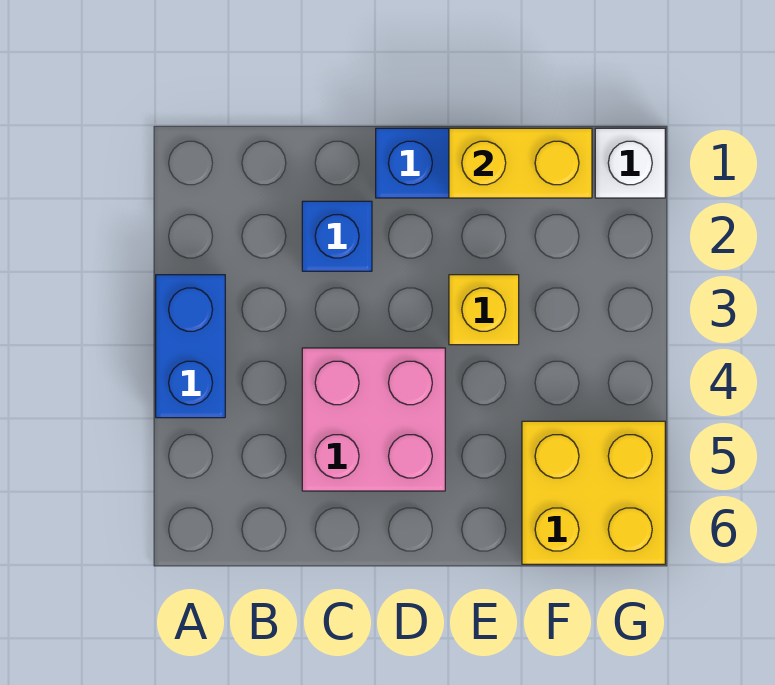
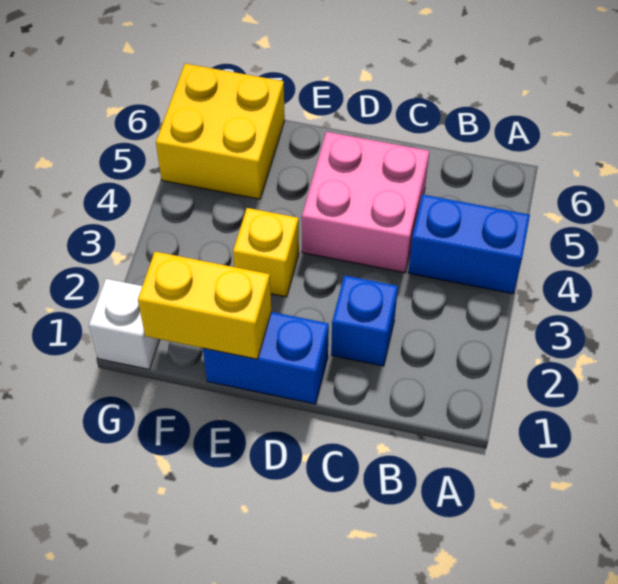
blue 1x2 brick [156,275,225,418] -> blue 1x2 brick turned to [408,194,530,294]

